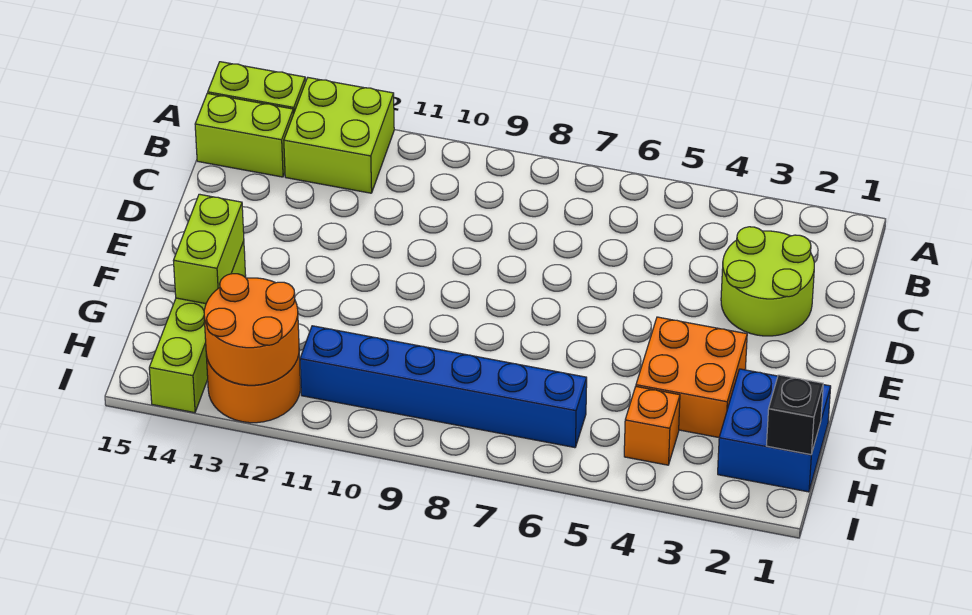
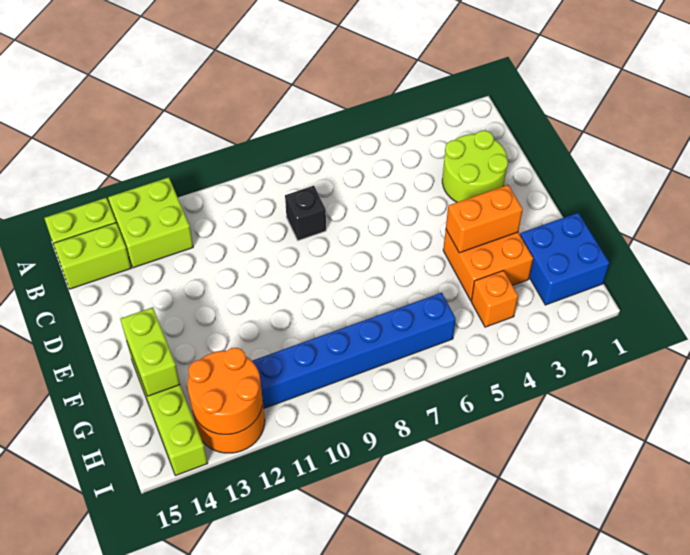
none -> orange 1x2 brick [446,185,523,253]
black 1x1 brick [766,375,823,455] -> black 1x1 brick moved to [285,186,326,241]

